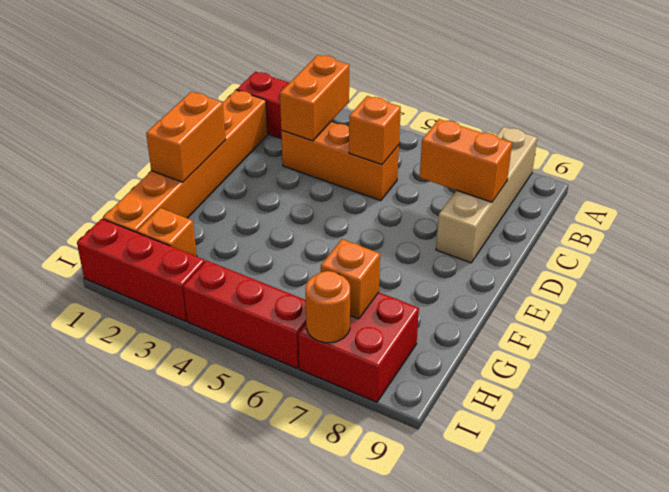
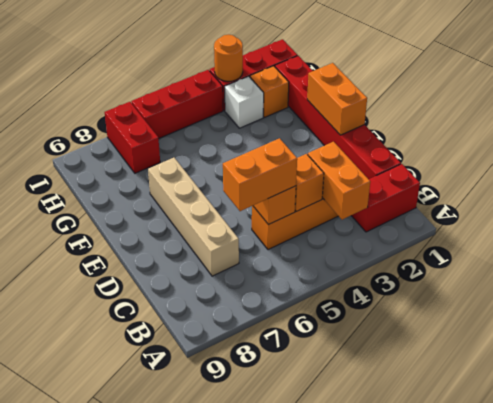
tan 1x4 brick [436,127,537,263] -> tan 1x4 brick moved to [148,158,239,276]
orange 1x6 brick [103,90,268,233] -> red 1x6 brick [275,56,401,179]
orange 1x2 brick [420,119,512,202] -> orange 1x2 brick moved to [223,138,297,211]
none -> white 1x1 brick [225,76,264,128]
red 2x2 brick [298,292,419,402] -> red 1x2 brick [104,102,160,173]
orange 1x1 brick [321,239,380,319] -> orange 1x1 brick moved to [295,154,324,211]
orange 1x1 round brick [306,271,350,343] -> orange 1x1 round brick moved to [214,35,243,81]

